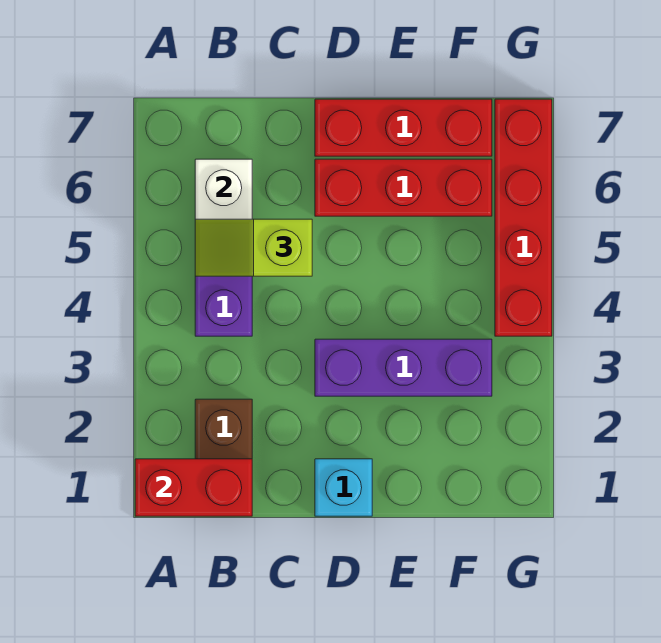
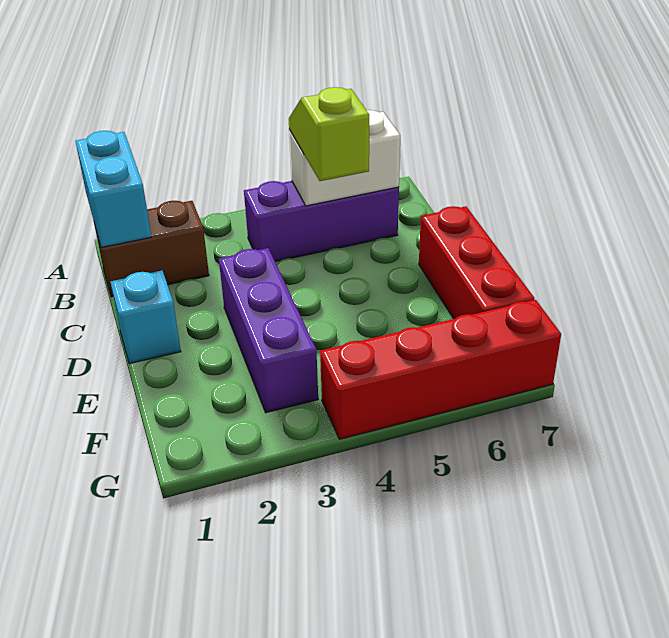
red 1x2 brick [135,459,252,516] -> cyan 1x2 brick [76,131,151,248]
red 1x3 brick [315,159,492,216] -> none

